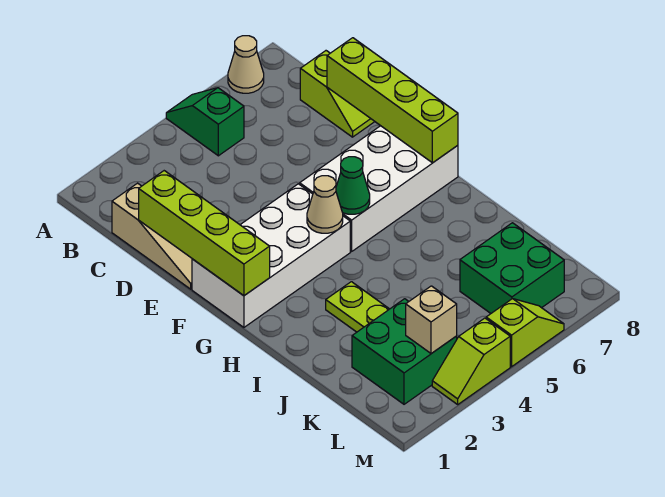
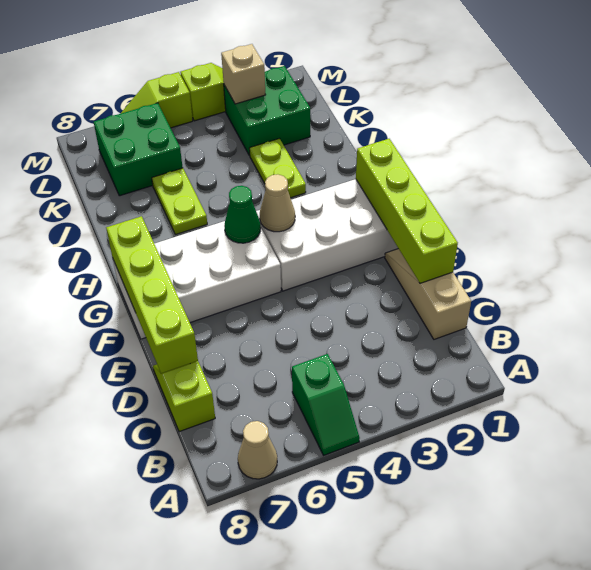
none -> lime 1x2 plate [152,168,207,235]

